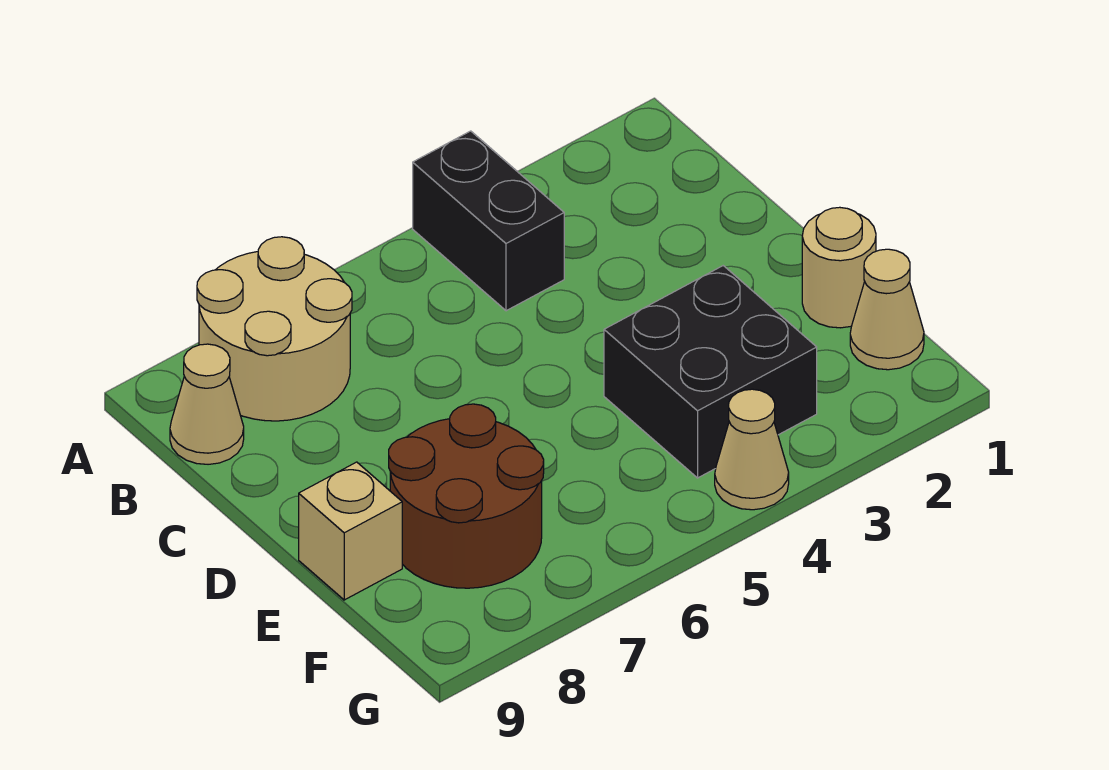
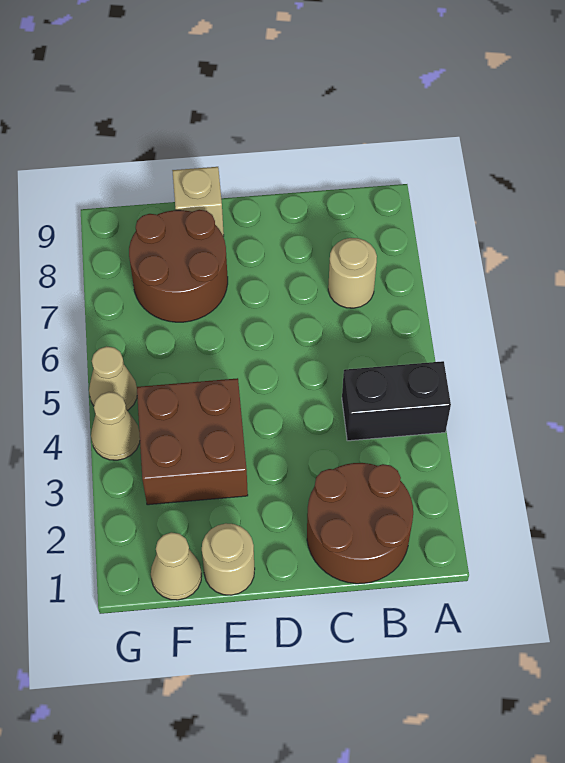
tan 2x2 round brick [197,237,352,421] -> tan 1x1 round brick [328,238,377,308]
none -> brown 2x2 round brick [307,463,413,584]
tan 1x1 cone [170,344,244,464] -> tan 1x1 cone moved to [89,346,137,411]
black 2x2 brick [604,266,817,478] -> brown 2x2 brick [137,378,248,505]

